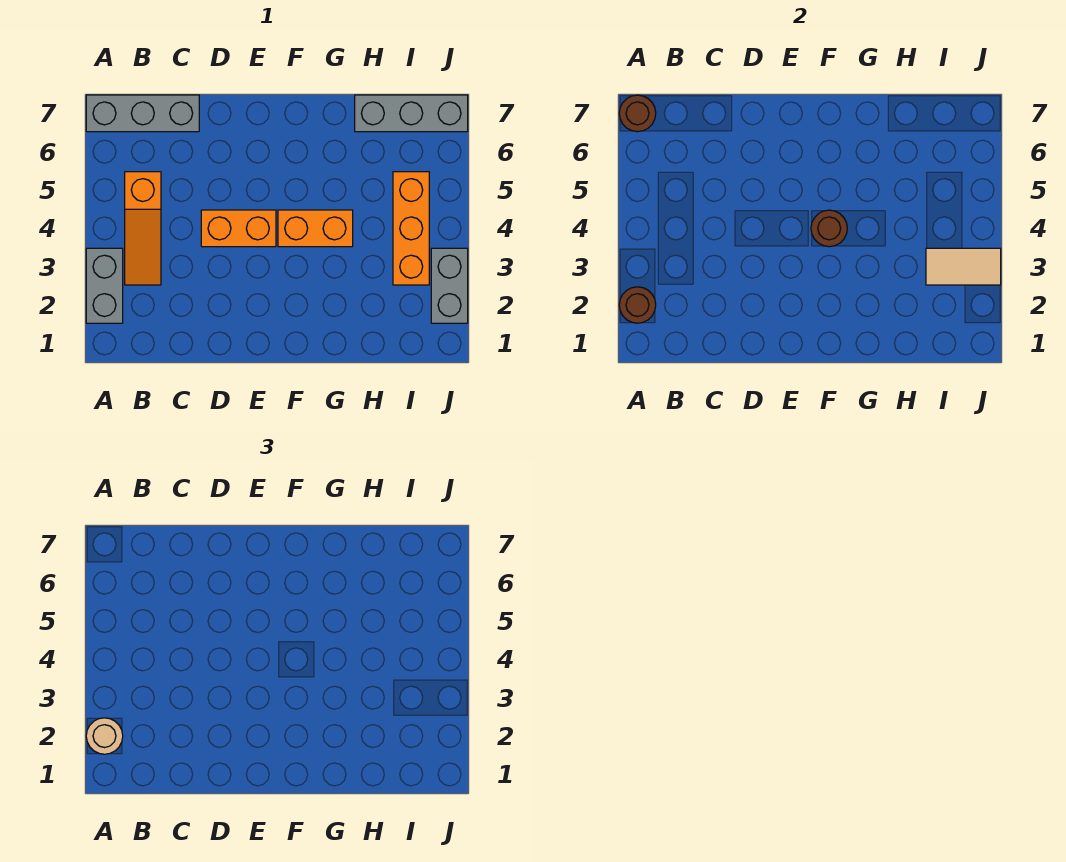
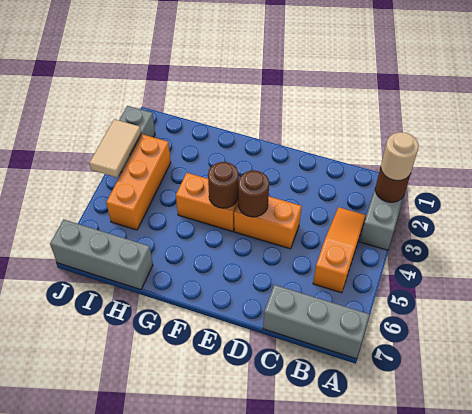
brown 1x1 round brick [619,95,656,132] -> brown 1x1 round brick moved to [238,171,269,217]
tan 1x2 tile [926,248,1001,285] -> tan 1x2 tile turned to [89,119,141,177]

